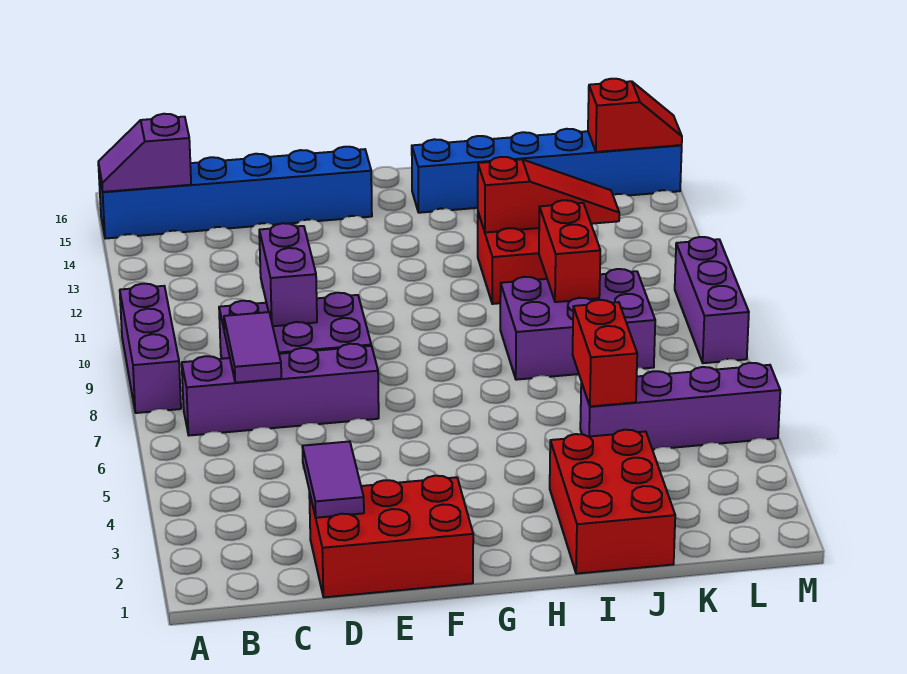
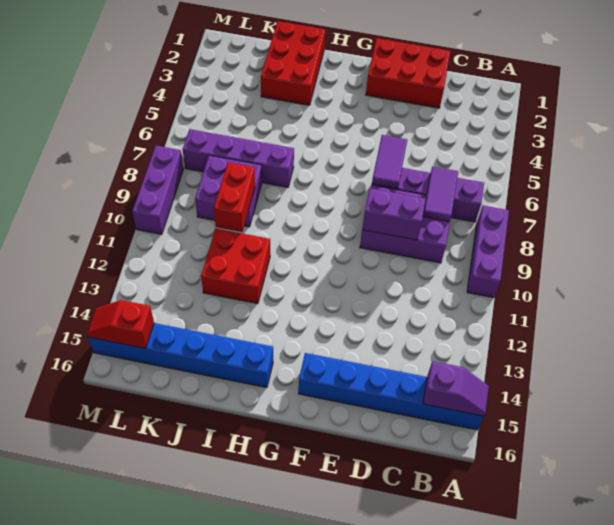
purple 1x2 tile [302,441,364,518] -> purple 1x2 tile moved to [372,135,407,189]
purple 1x2 brick [259,223,317,326] -> purple 1x2 brick turned to [362,188,426,240]
purple 2x3 brick [500,269,655,380] -> purple 2x2 brick [195,155,262,227]
red 1x3 slope [478,157,619,232] -> none
purple 1x4 brick [580,363,780,450] -> purple 1x4 brick moved to [183,129,294,187]
red 1x2 brick [573,300,637,406] -> none

